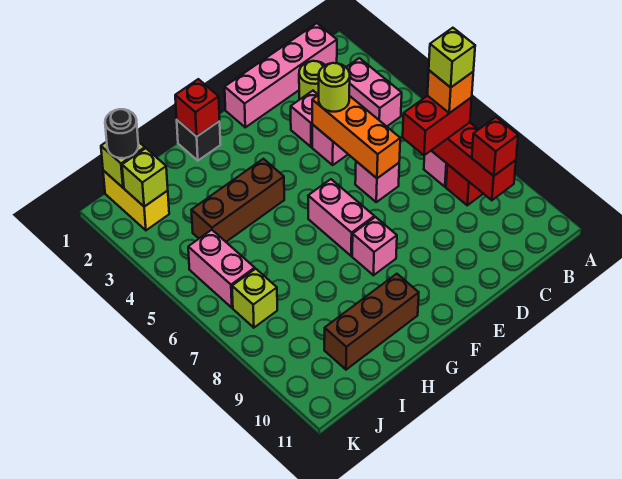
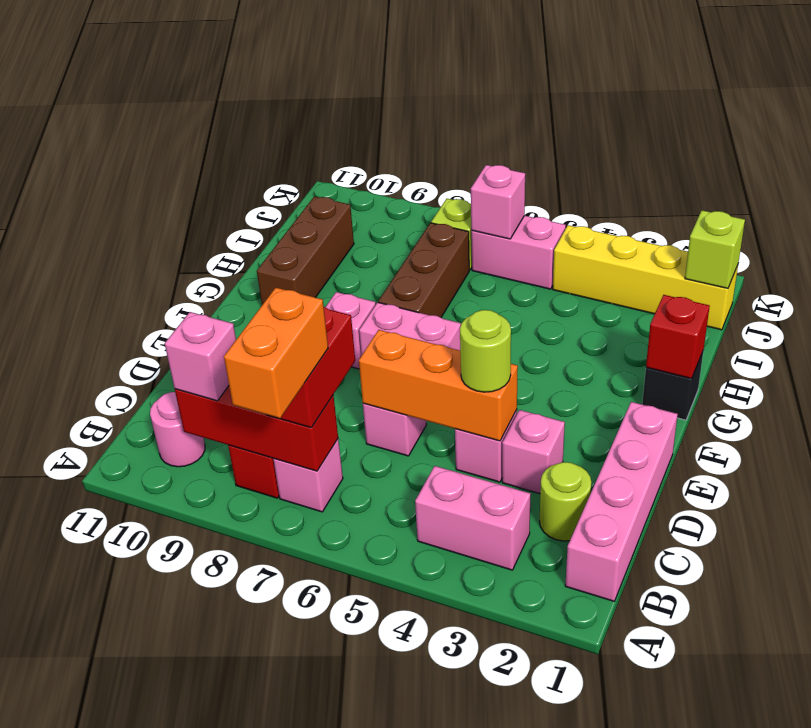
orange 1x1 brick [427,70,473,113] -> orange 1x2 brick [224,288,328,419]
lime 1x1 brick [429,28,475,87] -> none
red 1x1 brick [472,117,518,176] -> pink 1x1 brick [165,312,236,401]
none -> pink 1x1 round brick [150,392,205,467]
brown 1x3 brick [191,159,284,242] -> brown 1x3 brick moved to [378,223,469,317]
yellow 1x2 brick [103,170,169,230] -> yellow 1x4 brick [553,225,738,330]
black 1x1 round brick [105,109,138,158] -> none
lime 1x1 brick [122,148,168,207] -> none
none -> pink 1x1 brick [471,165,525,239]

